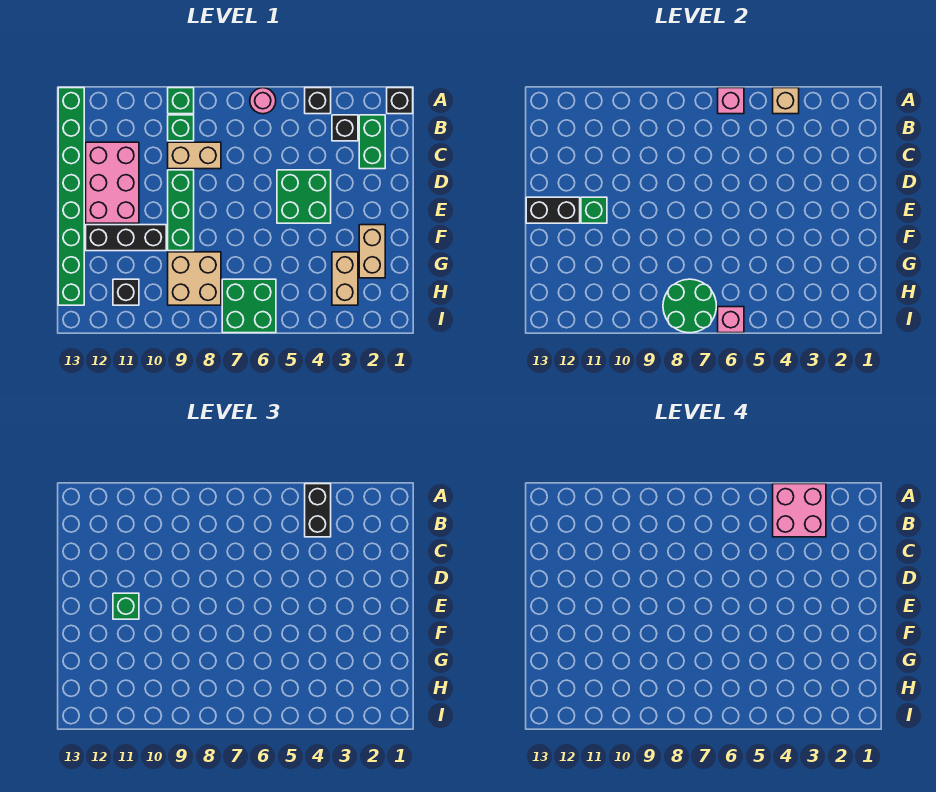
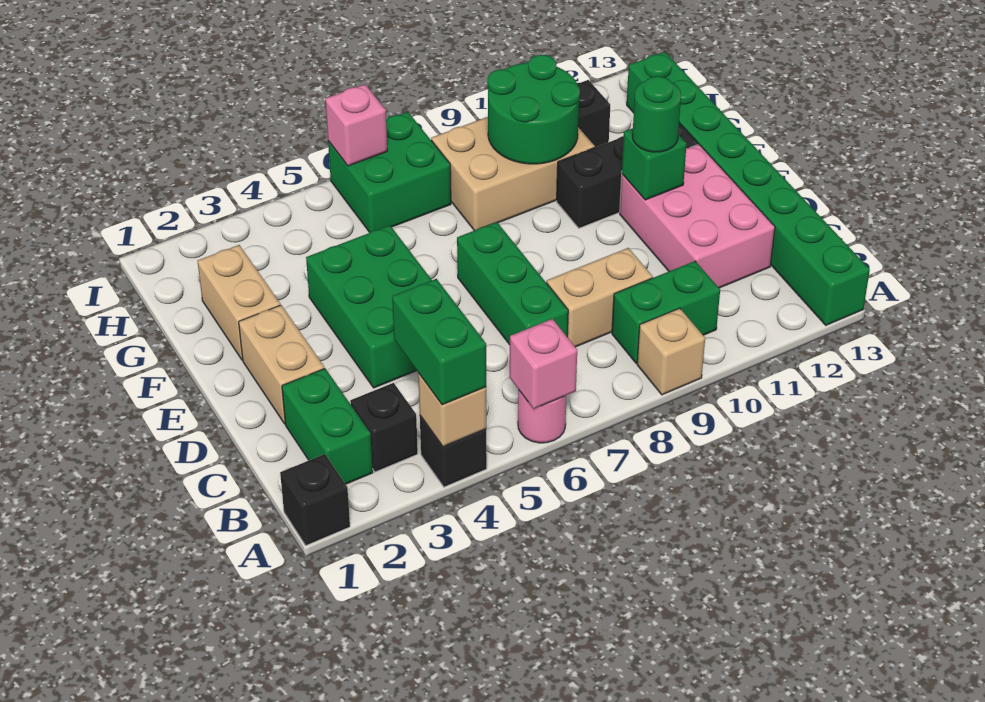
pink 2x2 brick [773,484,826,537] -> none
black 1x2 brick [305,484,331,537] -> green 1x2 brick [392,279,486,405]
green 1x1 brick [168,88,194,114] -> tan 1x1 brick [637,308,705,395]
green 1x1 brick [168,115,194,141] -> green 1x2 brick [612,261,720,363]
green 2x2 brick [277,170,331,223] -> green 2x3 brick [306,225,432,388]
green 1x3 brick [168,170,194,251] -> green 1x3 brick moved to [457,222,568,345]
green 1x1 brick [113,593,139,619] -> green 1x1 round brick [633,76,681,152]
black 1x2 brick [526,197,580,223] -> none
tan 1x2 brick [332,252,358,305] -> tan 1x2 brick moved to [239,305,324,424]
tan 2x2 brick [168,252,221,305] -> tan 2x3 brick [431,117,595,231]
green 2x2 round brick [663,279,716,333] -> green 2x2 round brick moved to [488,55,580,164]

